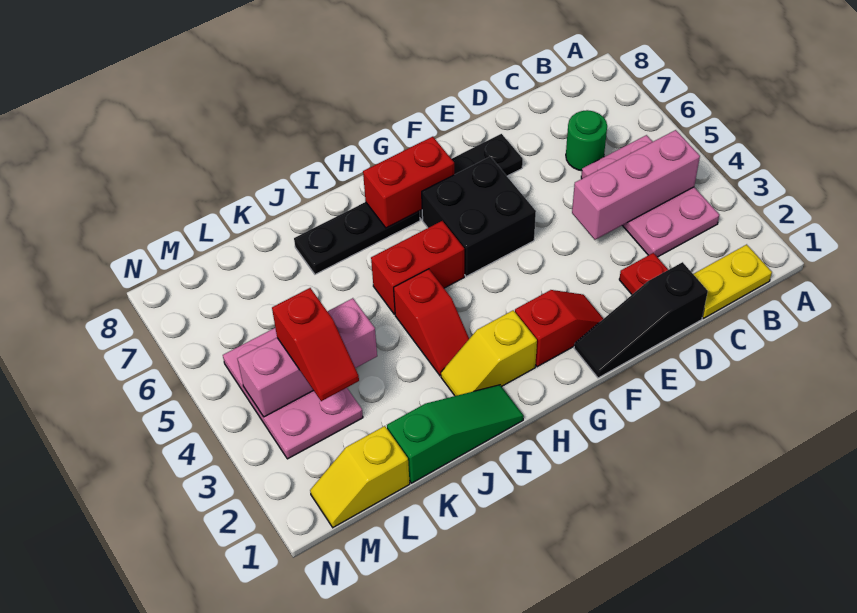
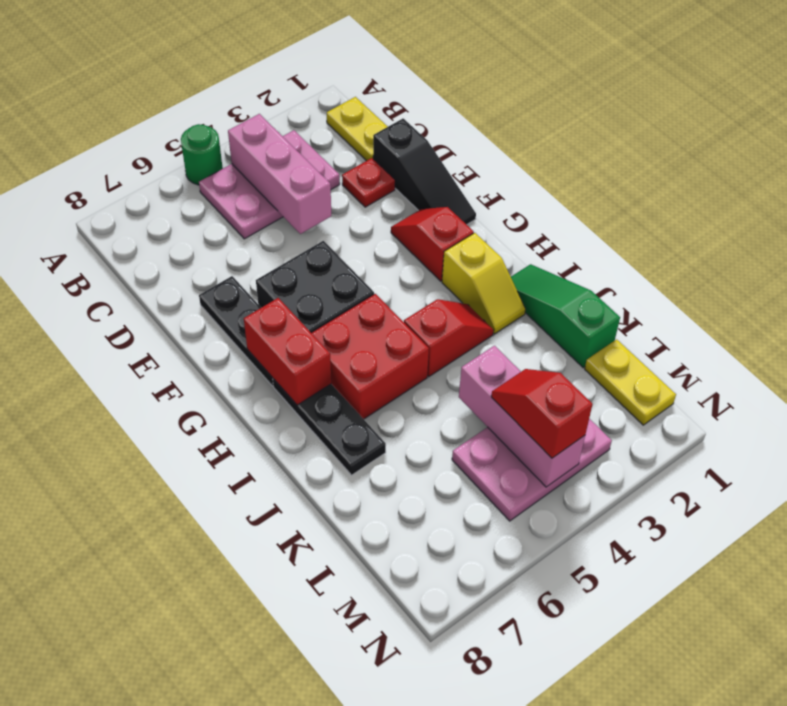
green 1x1 round brick [566,110,607,171] -> green 1x1 round brick moved to [181,124,223,185]
red 1x2 brick [371,221,464,314] -> red 2x2 brick [312,294,429,419]
yellow 1x2 slope [310,426,410,527] -> yellow 1x2 plate [585,339,676,425]
red 1x2 slope [272,288,359,401] -> red 1x2 slope turned to [491,369,593,458]

